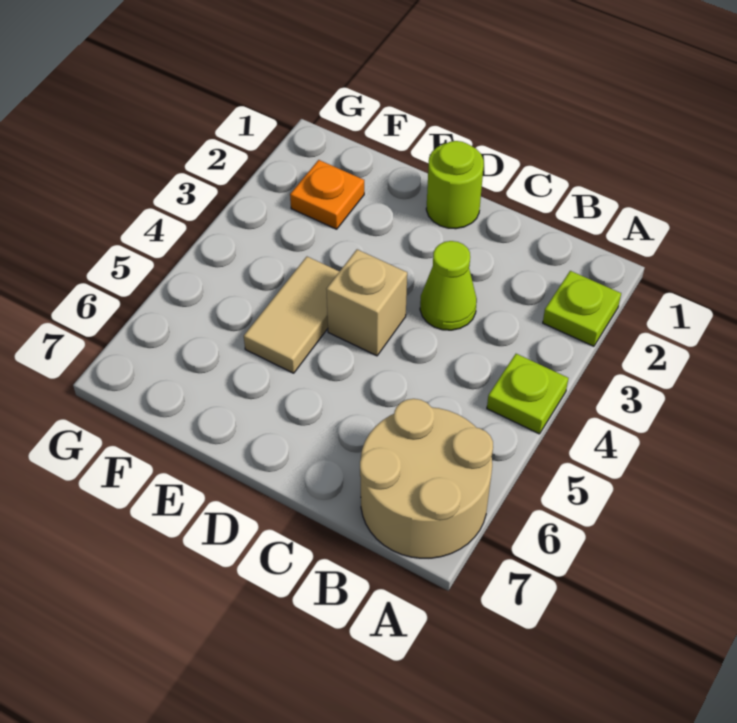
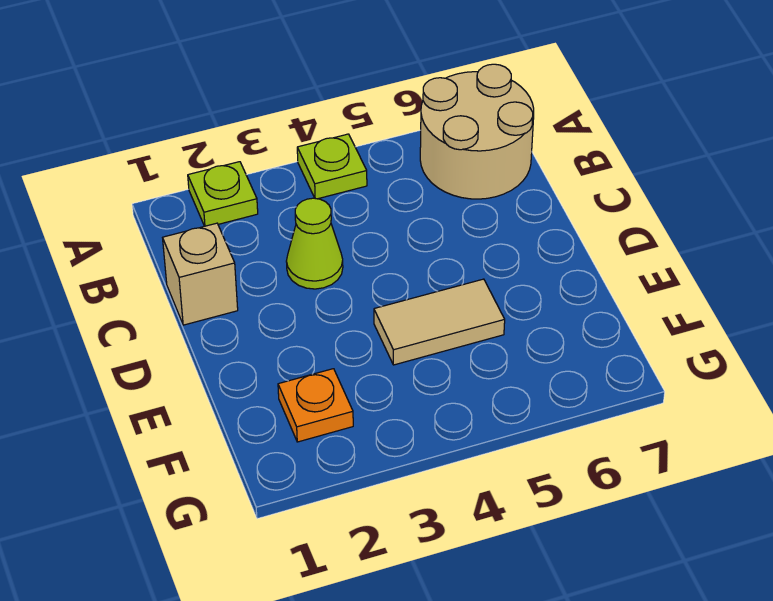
lime 1x1 round brick [426,141,484,229] -> none
tan 1x1 brick [326,249,407,356] -> tan 1x1 brick moved to [163,223,238,325]

